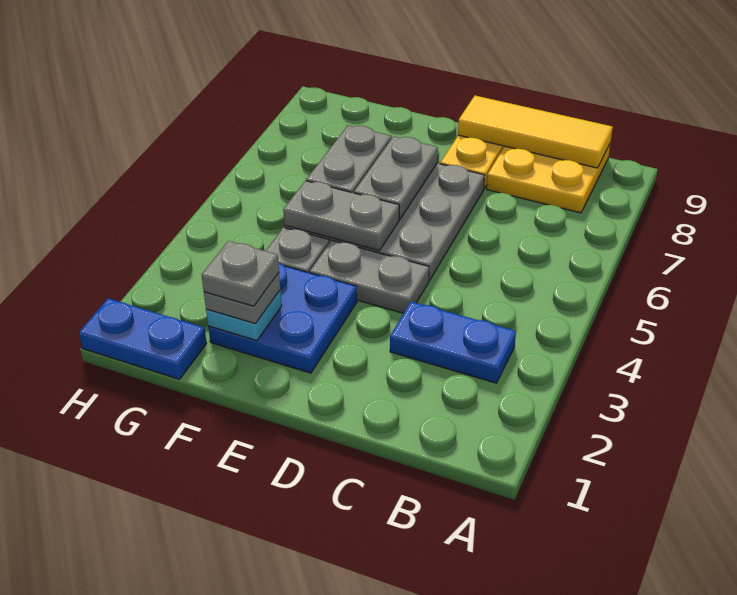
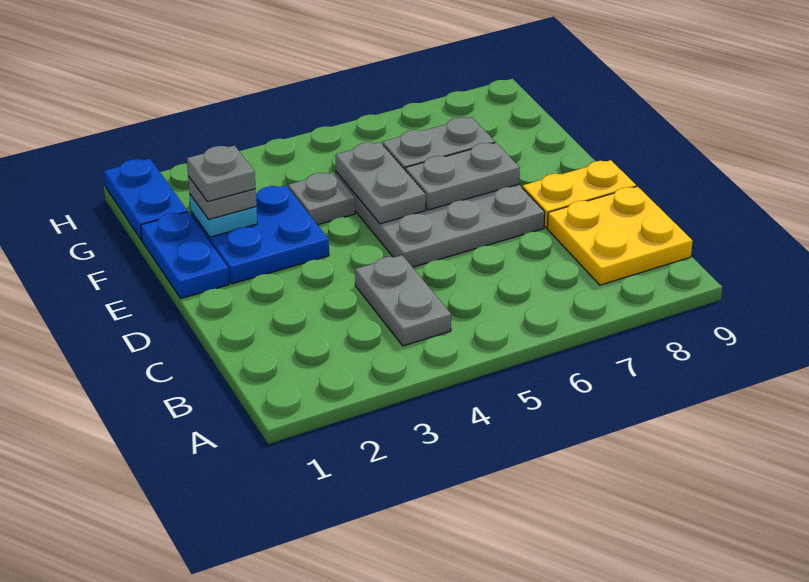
blue 1x2 plate [390,302,516,383] -> blue 1x2 plate moved to [141,212,229,299]
yellow 1x3 tile [458,96,613,168] -> none
grey 1x2 plate [310,240,429,313] -> grey 1x2 plate moved to [355,255,451,346]

